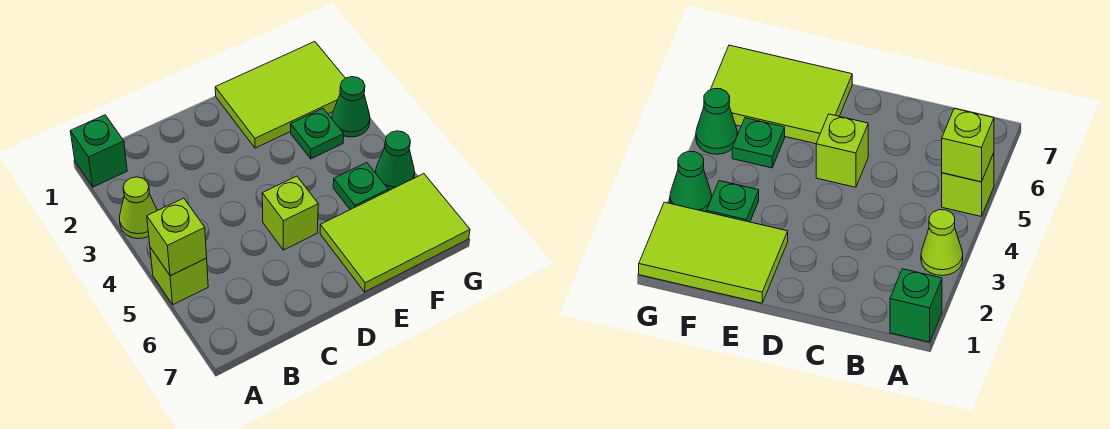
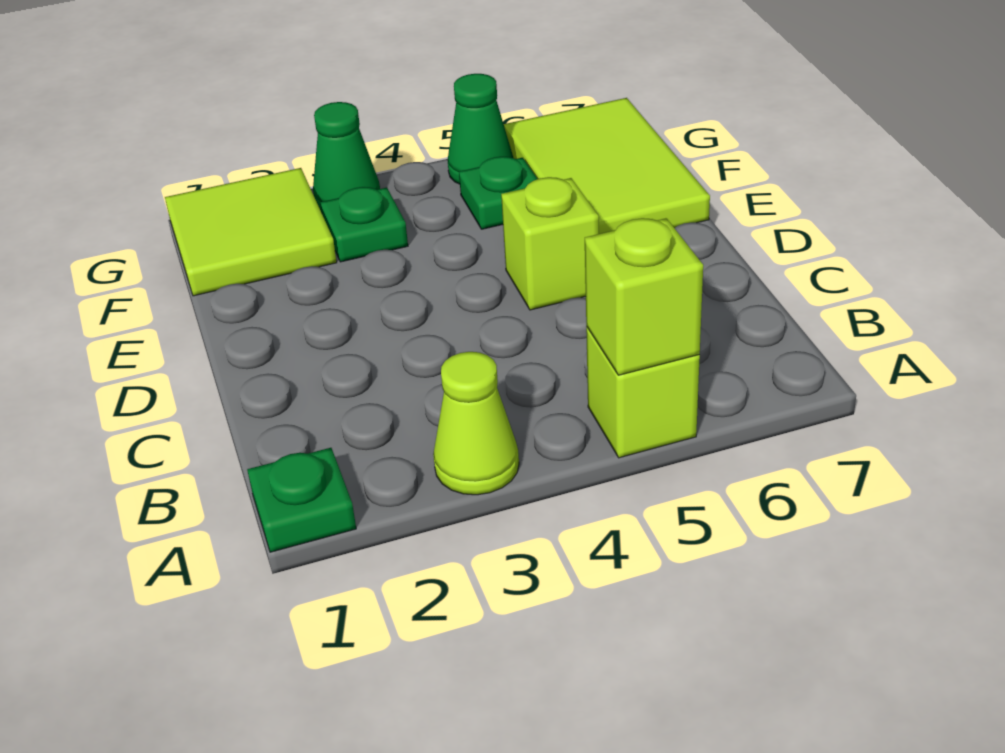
green 1x1 brick [70,115,127,187] -> green 1x1 plate [247,448,356,552]
lime 2x3 tile [215,42,345,148] -> lime 2x2 tile [165,168,337,296]

